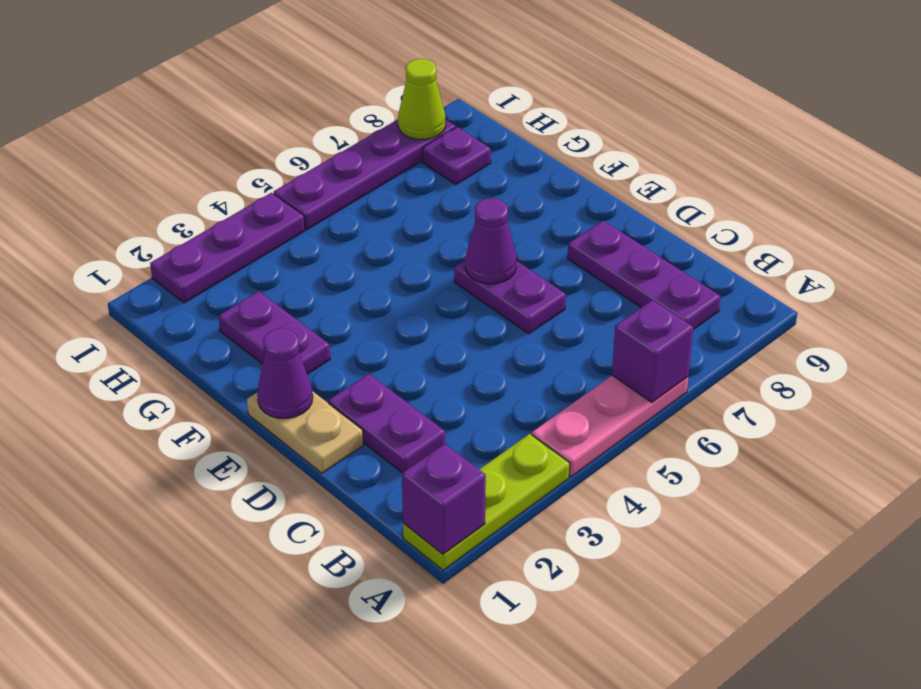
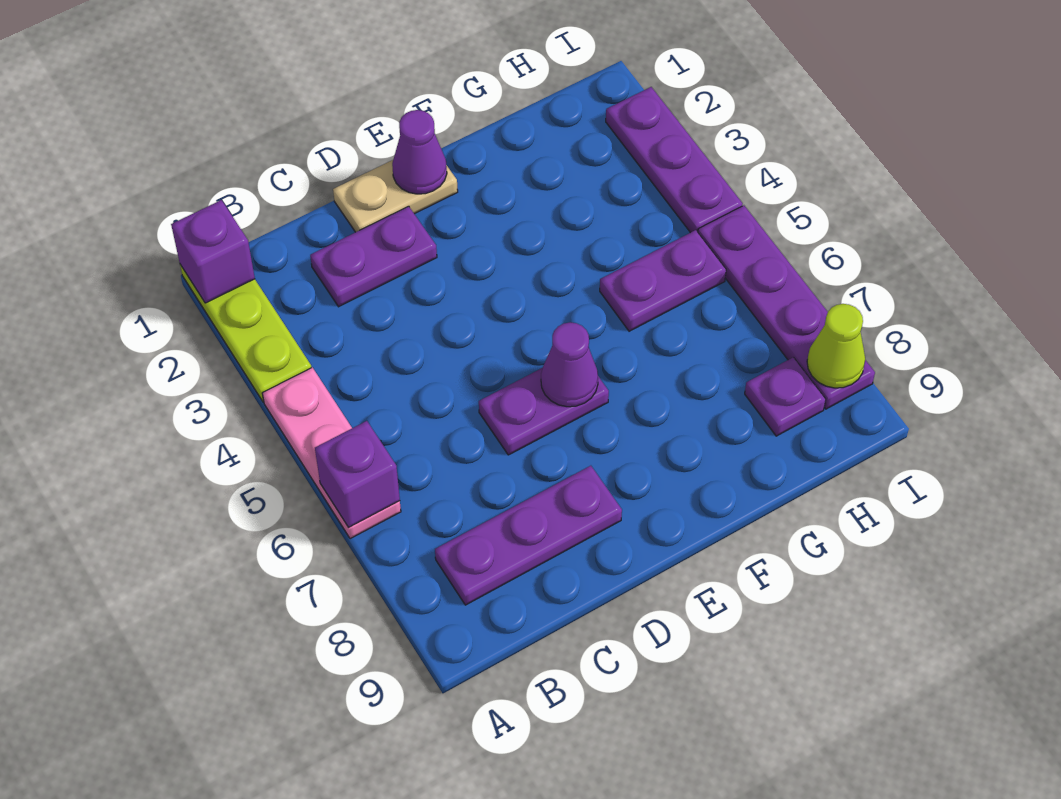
purple 1x2 plate [219,291,330,374] -> purple 1x2 plate moved to [600,230,726,331]

